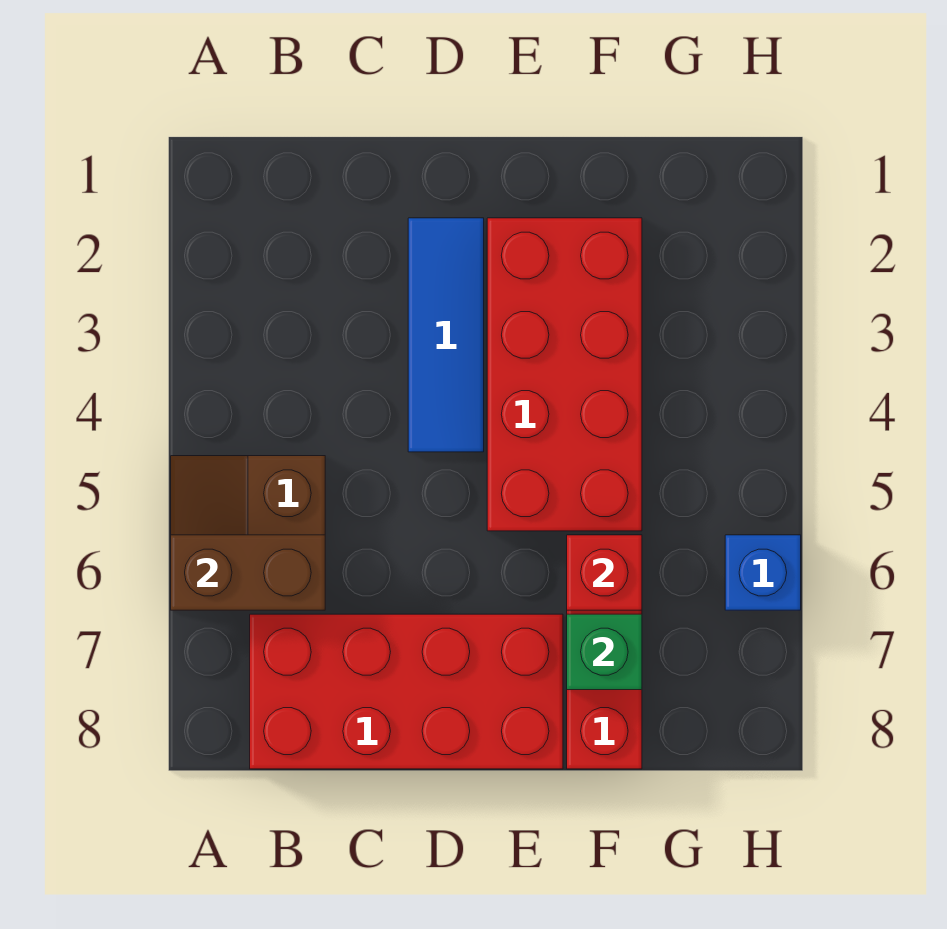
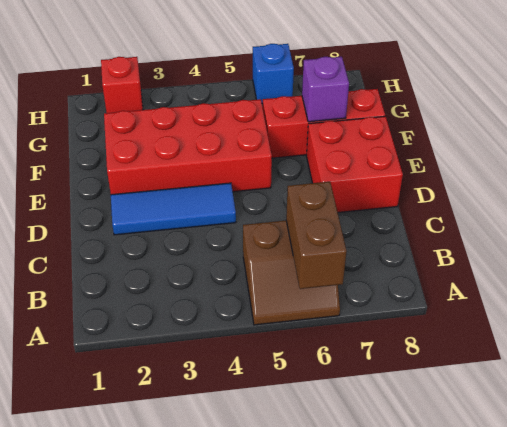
red 2x4 brick [250,614,563,769] -> red 2x2 brick [307,116,403,212]
red 1x1 brick [567,535,642,610] -> red 1x1 brick moved to [101,57,143,113]
green 1x1 brick [567,614,642,690] -> purple 1x1 brick [302,57,349,122]

